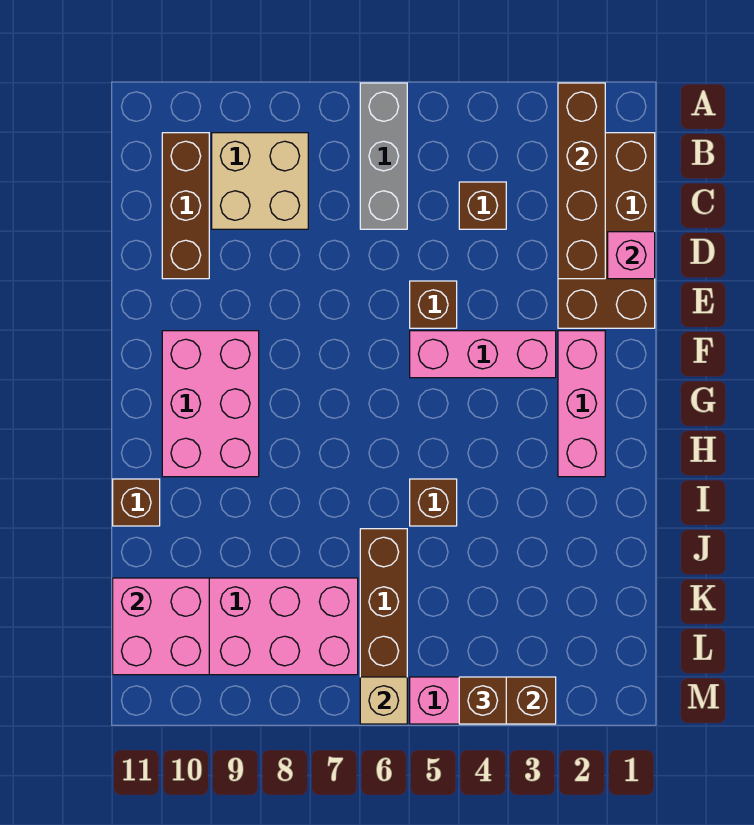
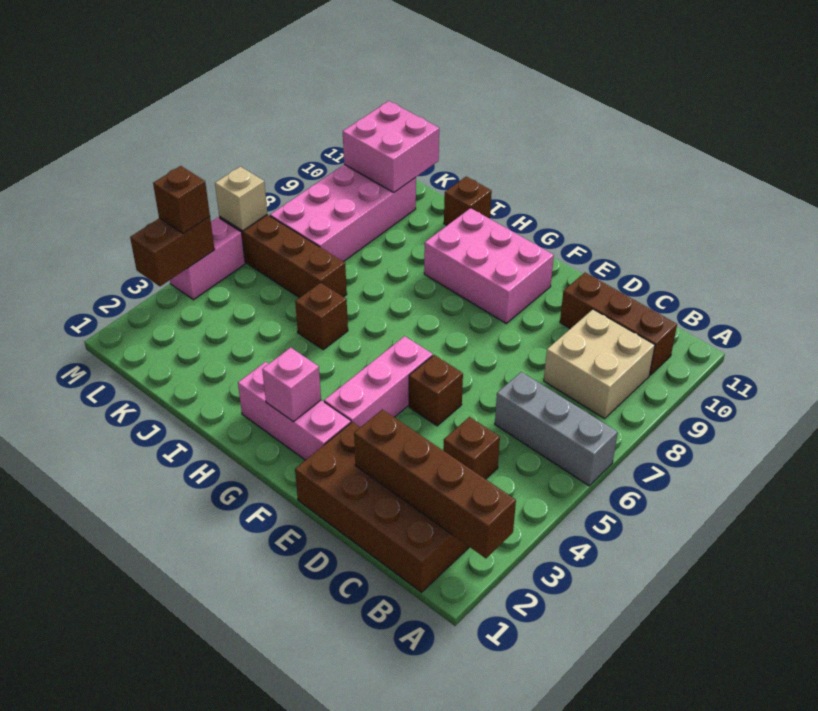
pink 1x1 brick [608,232,655,279] -> pink 1x1 brick moved to [262,348,321,422]

